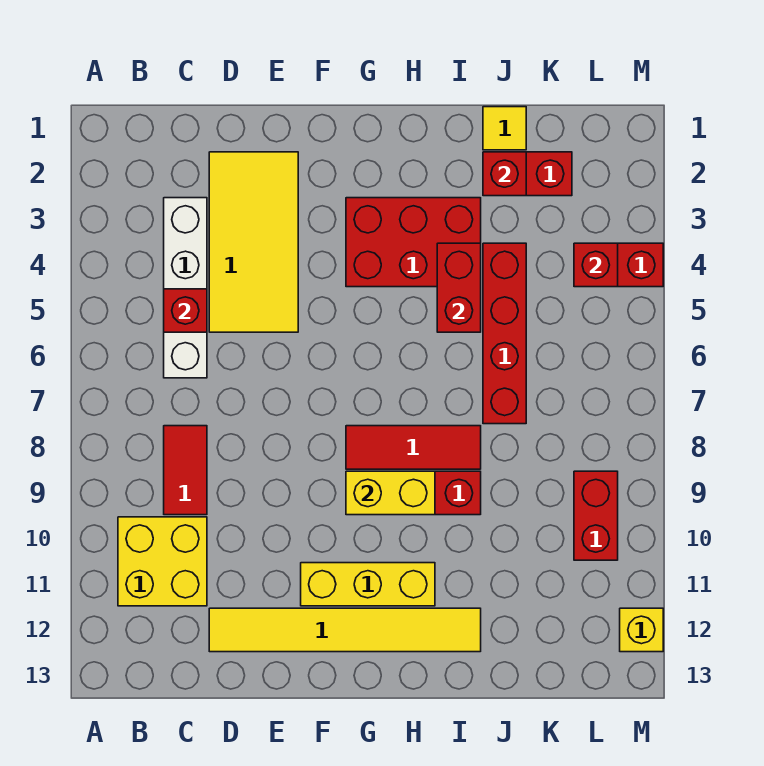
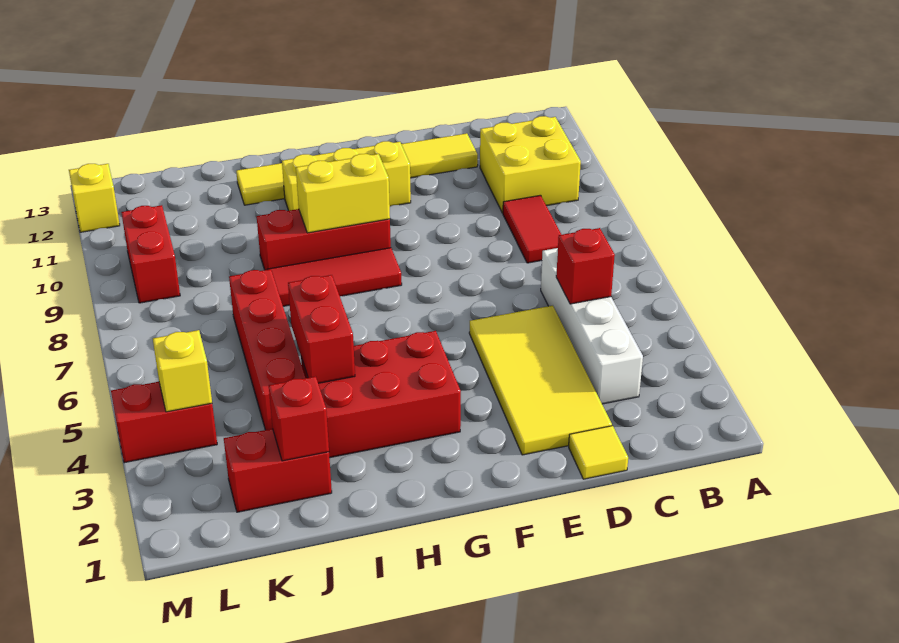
yellow 1x1 tile [483,107,526,150] -> yellow 1x1 tile moved to [569,426,628,479]
red 1x1 brick [574,243,618,287] -> yellow 1x1 brick [153,330,212,412]

